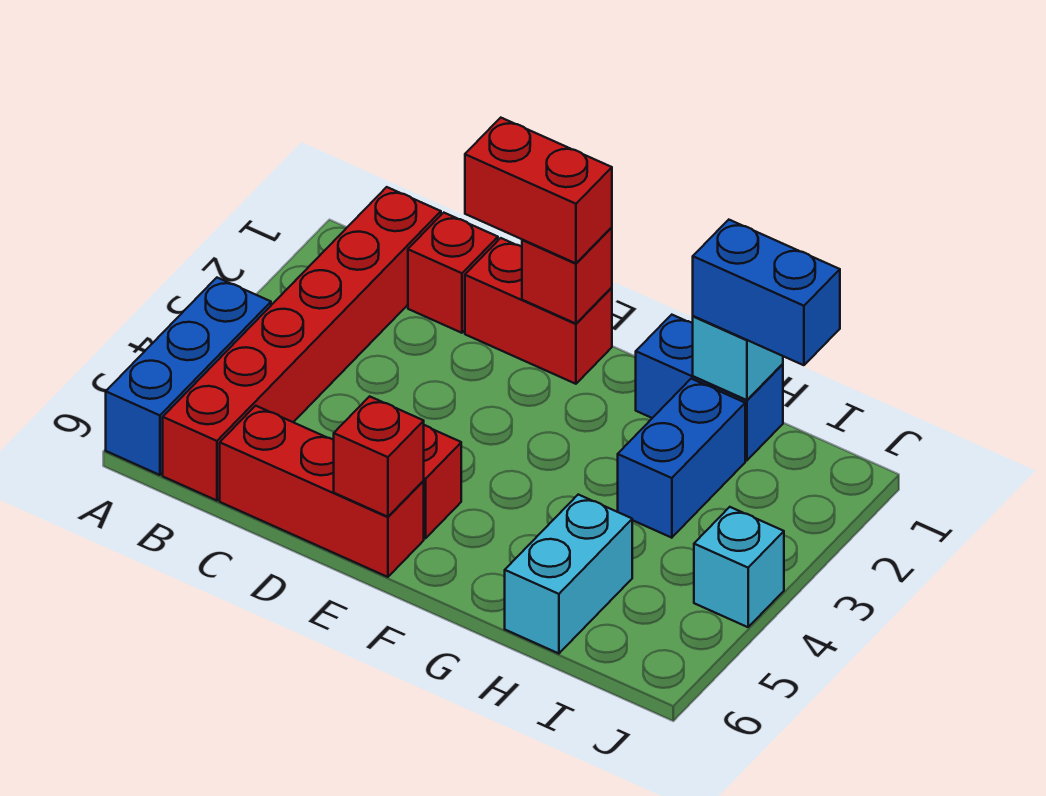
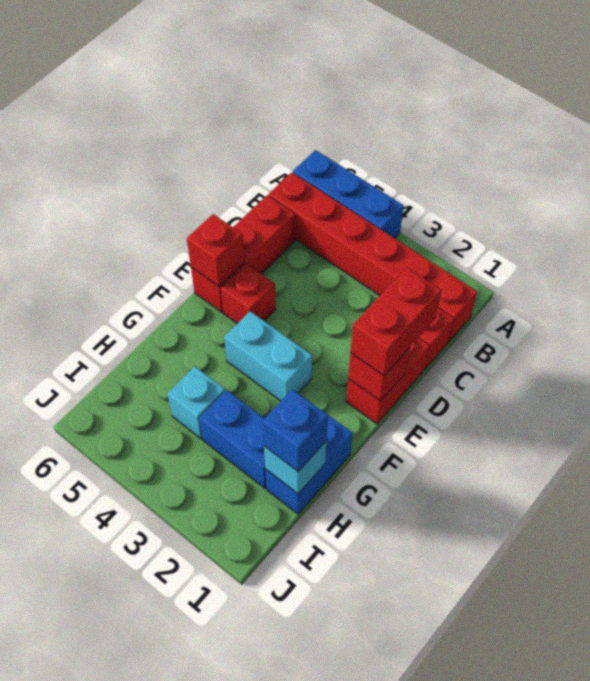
blue 1x2 brick [693,220,840,365] -> blue 1x1 brick [263,389,328,472]
cyan 1x2 brick [505,495,632,654] -> cyan 1x2 brick moved to [224,311,312,401]
cyan 1x1 brick [694,507,784,627] -> cyan 1x1 brick moved to [167,366,225,439]

